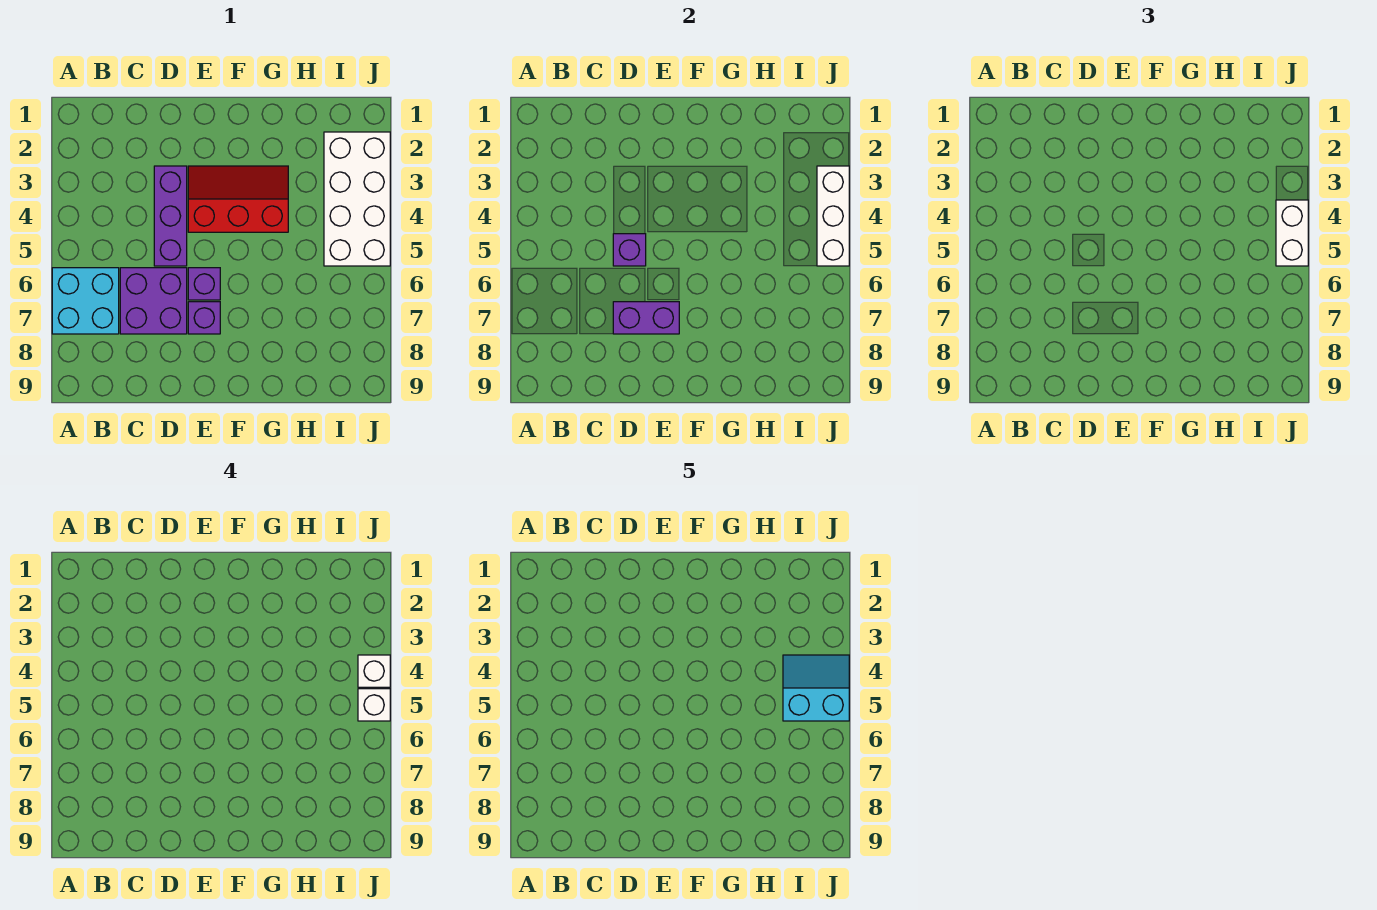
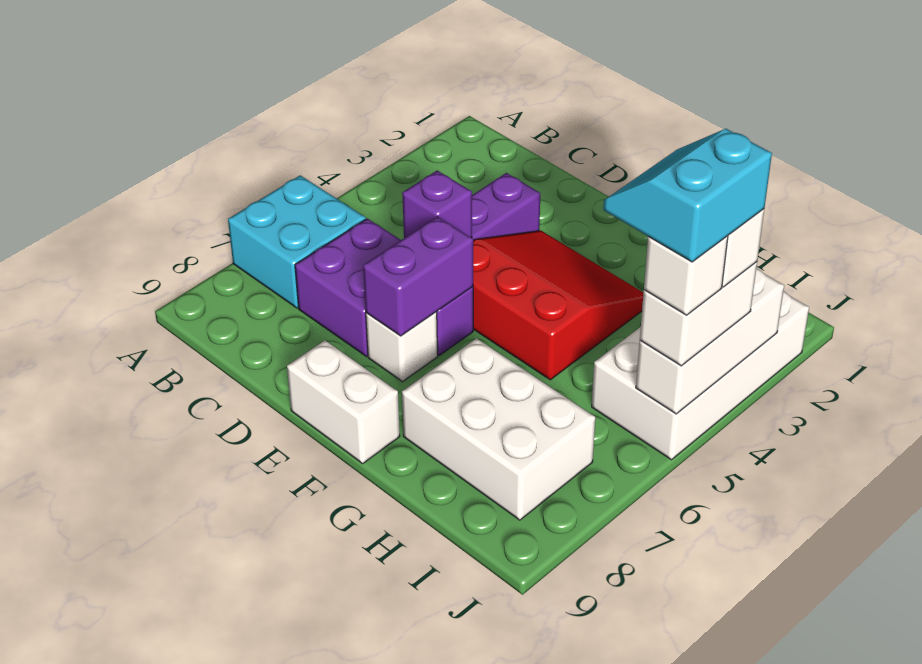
purple 1x2 brick [613,302,679,334] -> purple 1x2 brick turned to [363,217,473,336]
red 2x3 slope [188,166,288,232] -> red 3x3 slope [473,231,643,380]
purple 1x1 brick [188,302,220,334] -> white 1x1 brick [366,312,438,382]
none -> white 1x2 brick [287,340,400,464]
none -> white 2x3 brick [402,338,595,520]
cyan 2x2 slope [783,655,849,721] -> cyan 2x2 slope turned to [603,129,772,262]

